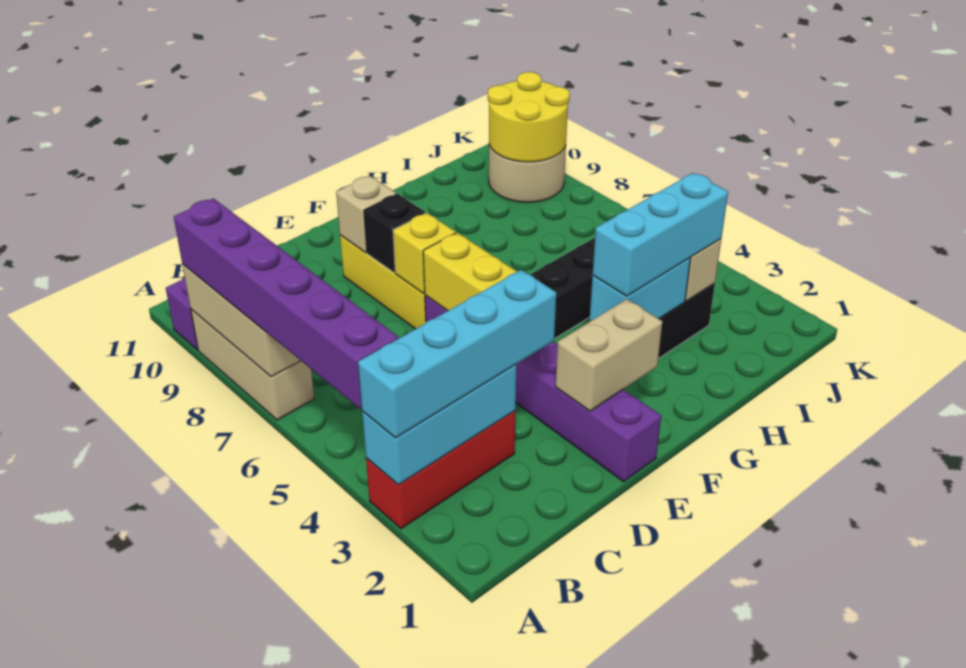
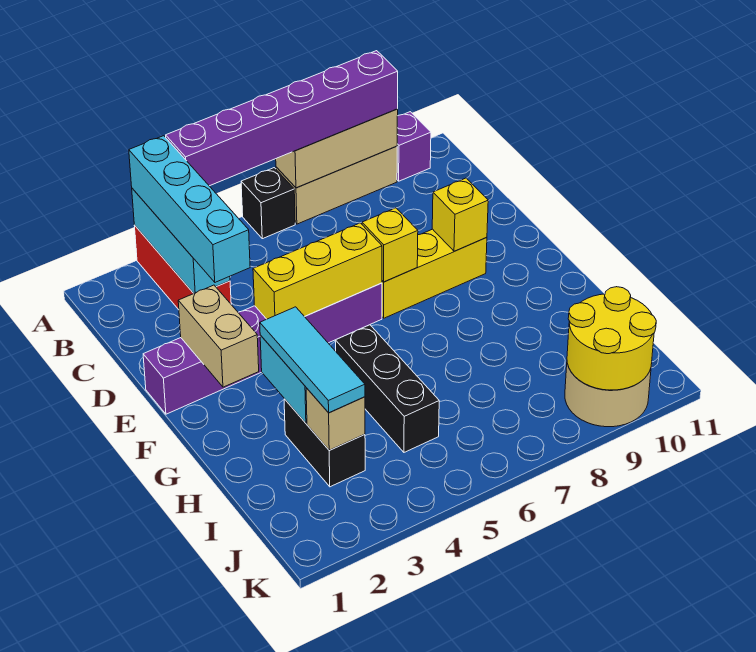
black 1x1 brick [364,194,425,273] -> black 1x1 brick moved to [241,168,295,239]
tan 1x1 brick [336,176,396,253] -> yellow 1x1 brick [432,178,488,251]
cyan 1x3 brick [593,173,728,296] -> cyan 1x3 tile [260,307,365,413]

